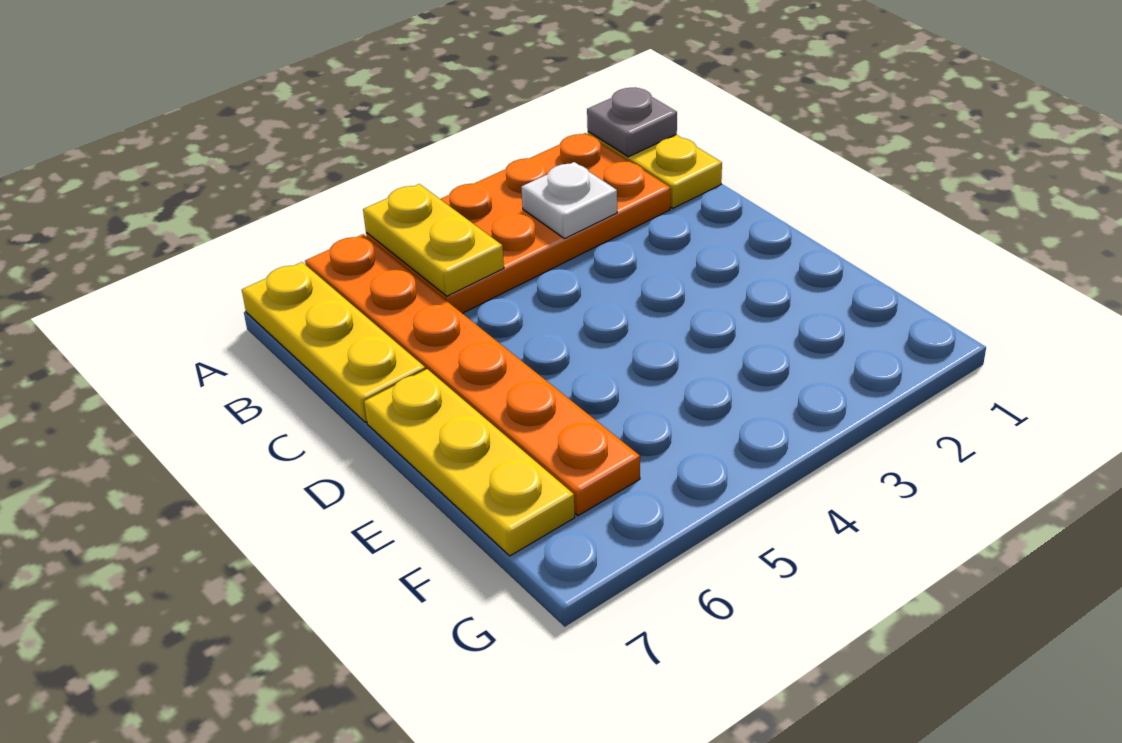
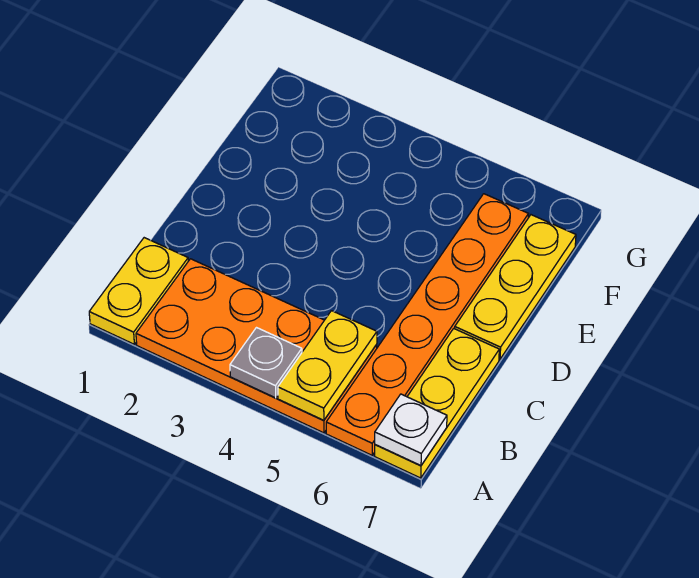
grey 1x1 plate [587,87,677,157] -> grey 1x1 plate moved to [230,328,302,398]
white 1x1 plate [521,162,617,239] -> white 1x1 plate moved to [375,394,447,466]

